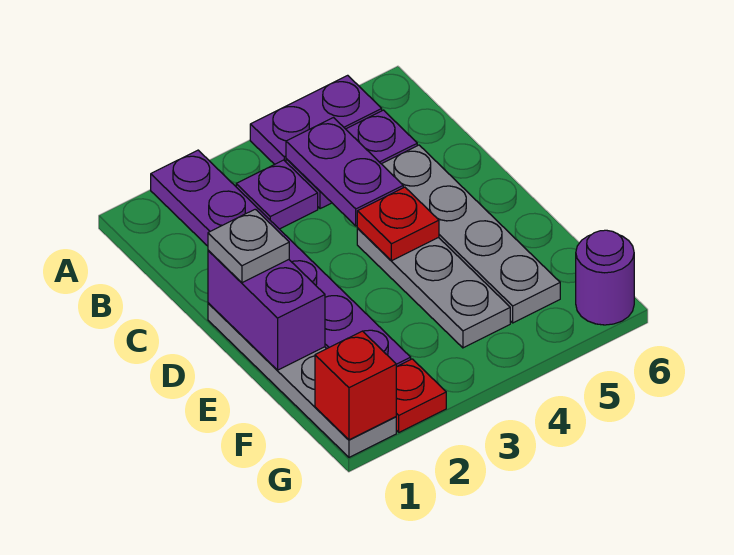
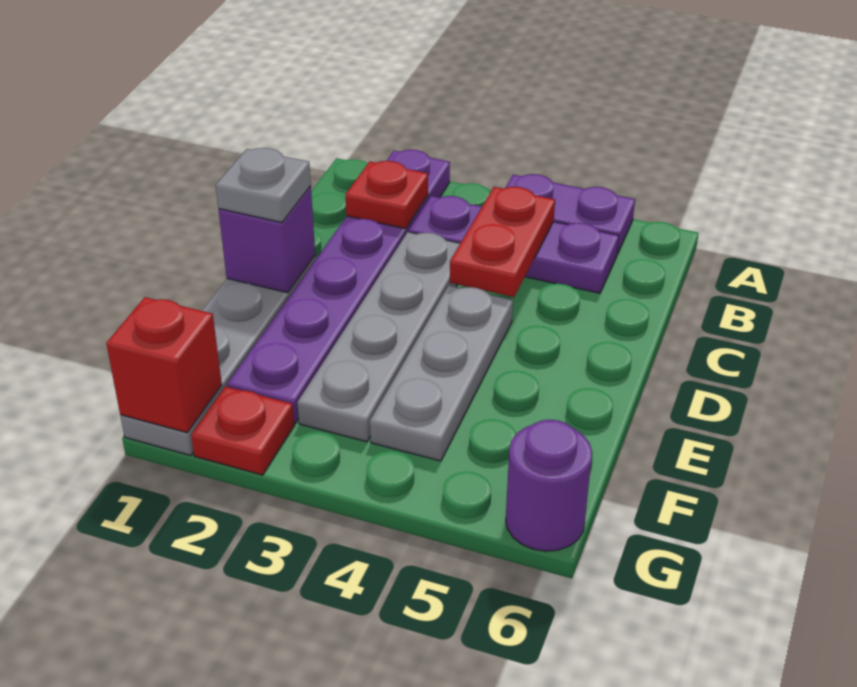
purple 1x2 plate [286,118,403,226] -> red 1x2 plate [450,186,555,297]
grey 1x4 plate [382,145,560,323] -> grey 1x4 plate moved to [297,232,460,442]
purple 1x2 brick [208,250,325,370] -> purple 1x1 brick [219,186,315,293]
red 1x1 plate [357,187,439,261] -> red 1x1 plate moved to [345,161,428,229]

